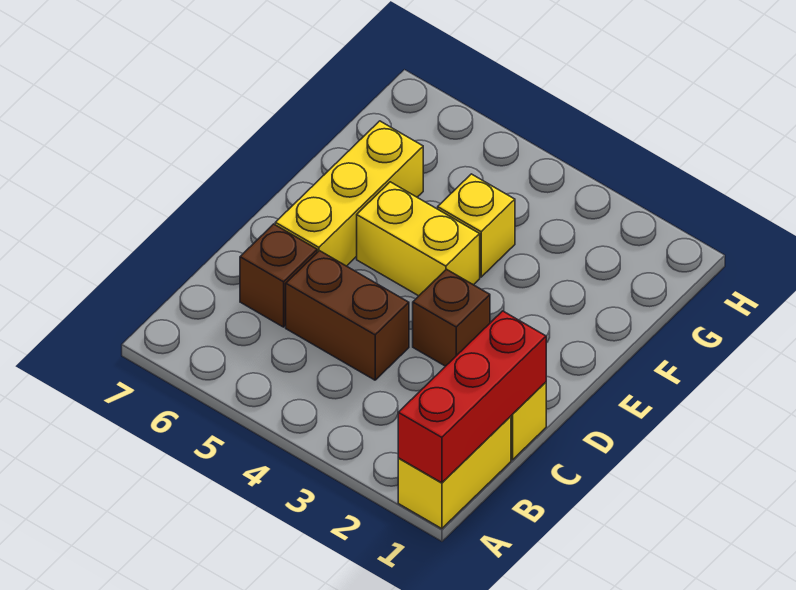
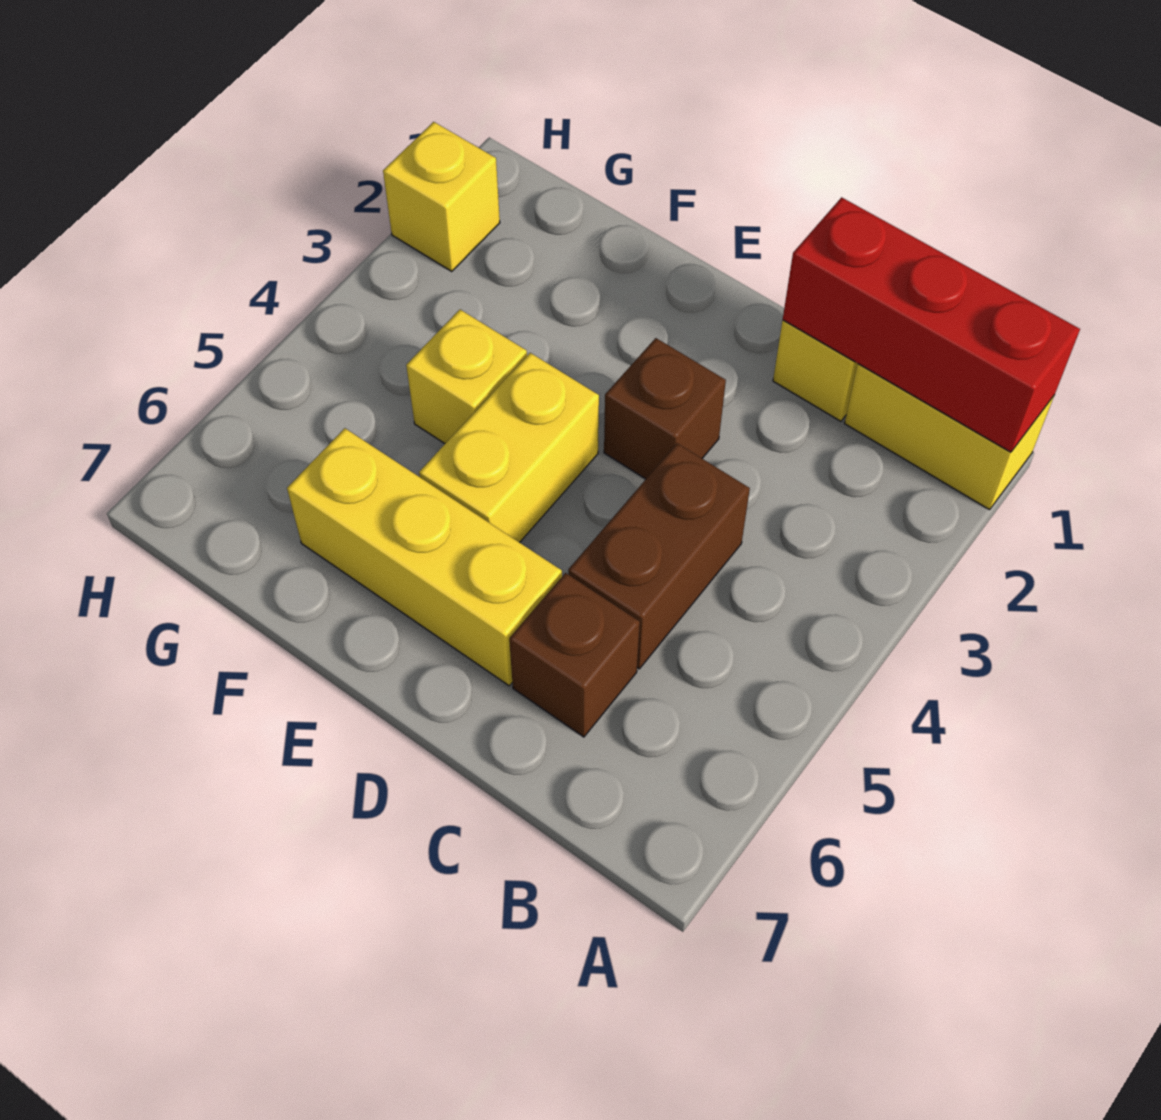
none -> yellow 1x1 brick [383,122,500,271]

